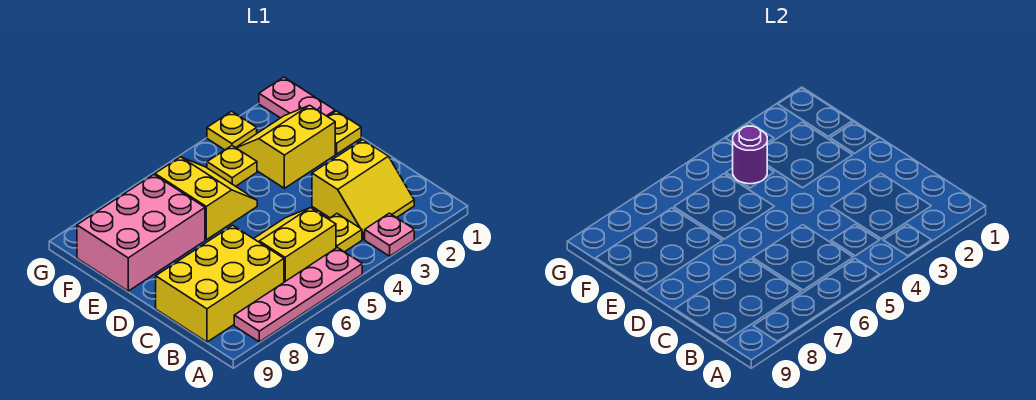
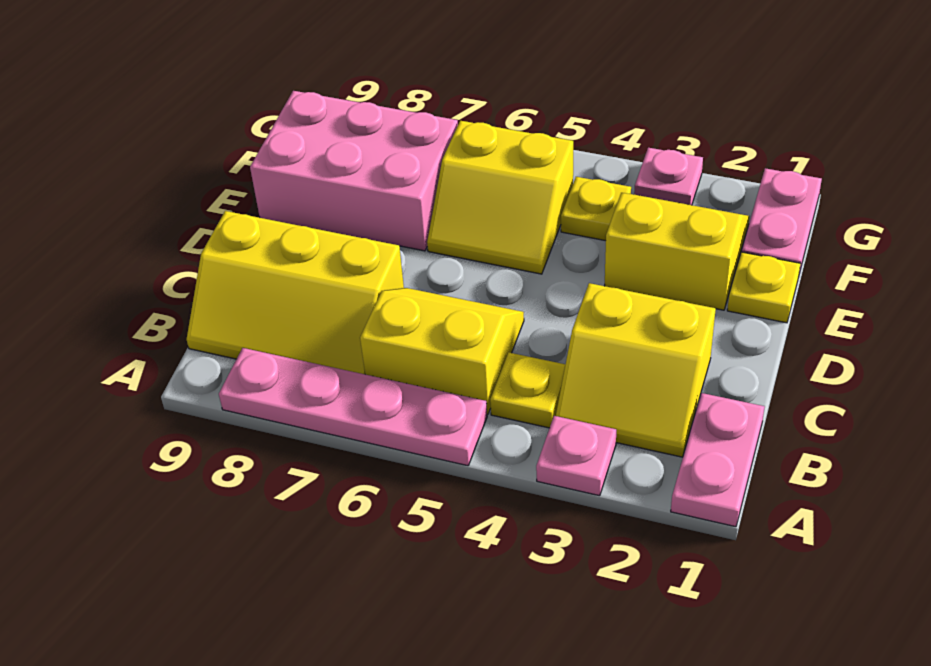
none -> pink 1x2 plate [671,393,765,527]
yellow 2x3 brick [156,225,284,342] -> yellow 2x3 slope [187,211,404,374]
yellow 2x2 slope [155,157,257,240] -> yellow 2x2 slope turned to [427,121,573,274]
purple 1x1 round brick [733,126,767,184] -> none
yellow 1x1 plate [207,111,257,150] -> pink 1x1 plate [634,148,703,205]

